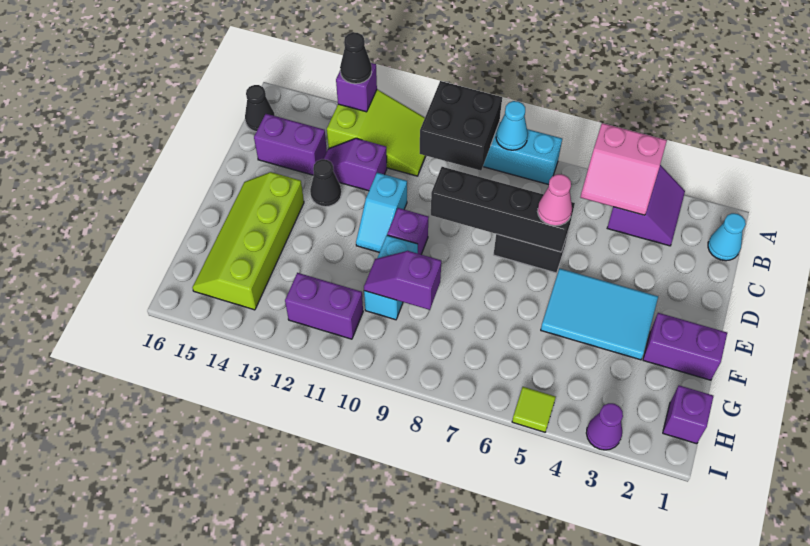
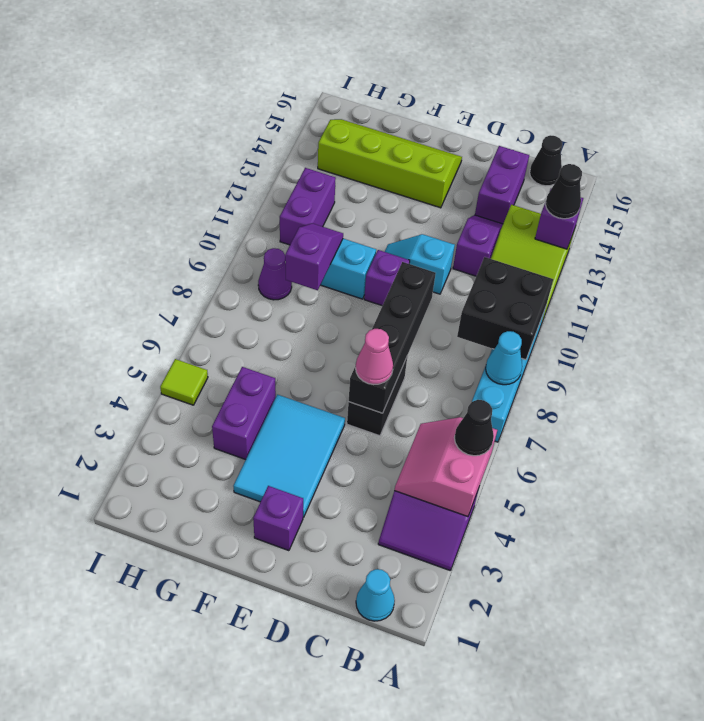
black 1x1 cone [310,159,341,207] -> black 1x1 cone moved to [454,400,494,456]
purple 1x2 brick [643,313,727,380] -> purple 1x2 brick moved to [212,367,276,460]
purple 1x1 brick [663,385,713,444] -> purple 1x1 brick moved to [253,486,303,551]
purple 1x1 cone [586,403,623,450] -> purple 1x1 cone moved to [258,248,292,300]

